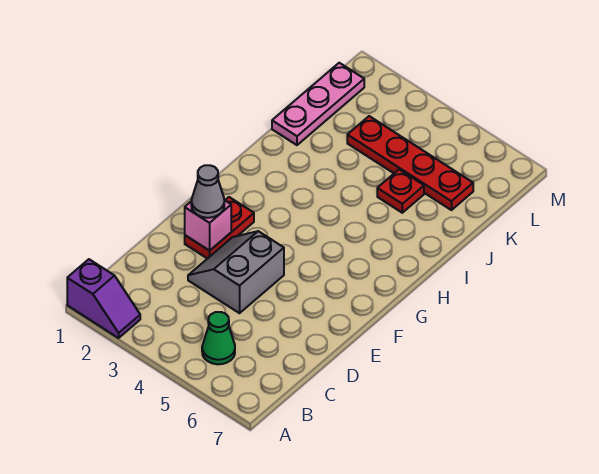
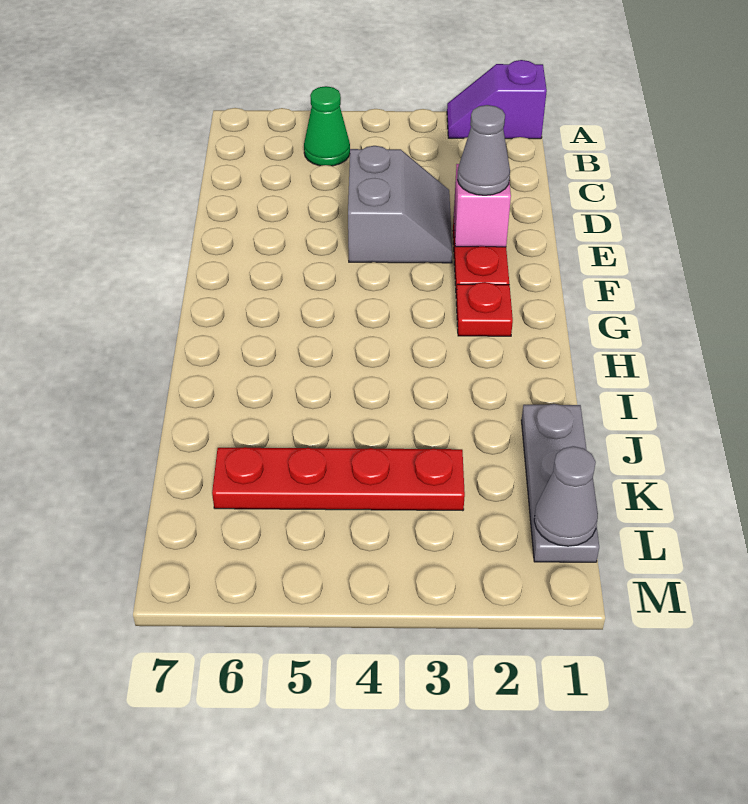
pink 1x3 plate [272,63,364,145] -> grey 1x3 plate [521,404,599,562]
red 1x1 plate [377,170,424,213] -> red 1x1 plate moved to [456,282,513,336]
none -> grey 1x1 cone [534,446,598,546]

